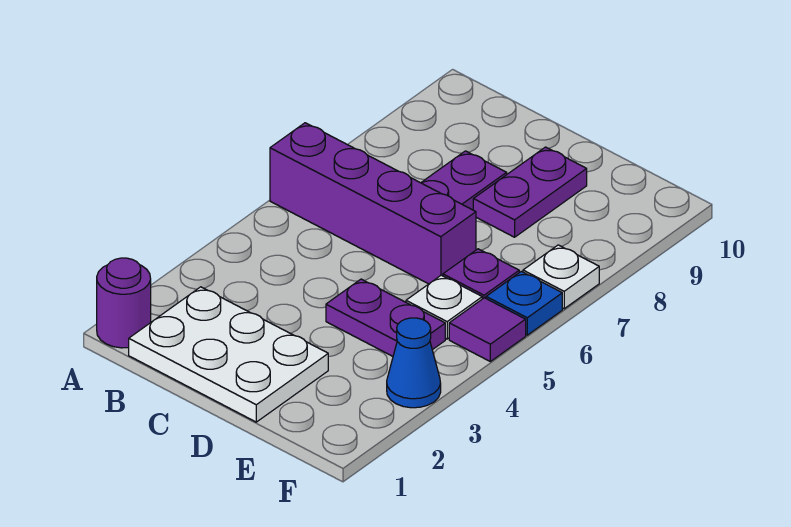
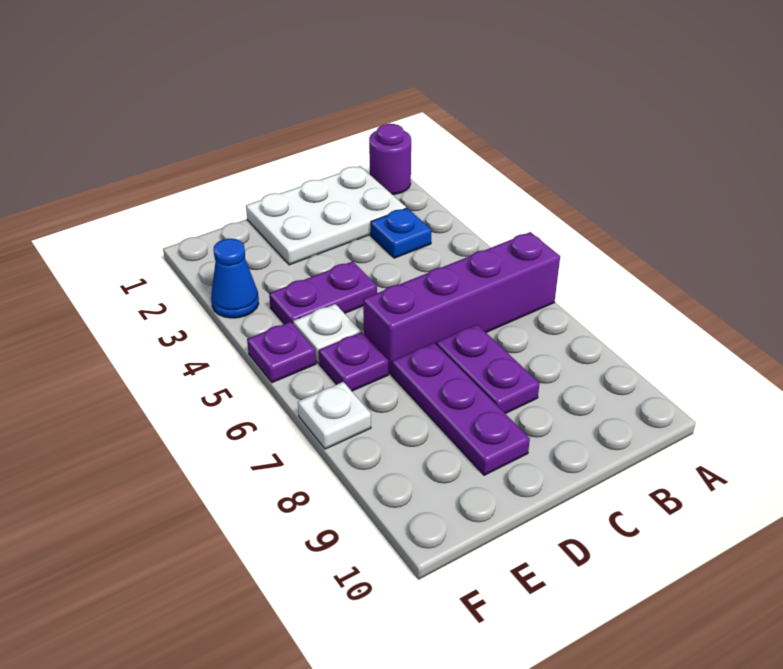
purple 1x2 plate [473,147,587,237] -> purple 1x3 plate [392,343,530,475]
purple 1x1 tile [449,298,526,361] -> purple 1x1 plate [247,322,316,383]
blue 1x1 plate [486,271,562,335] -> blue 1x1 plate moved to [371,208,432,258]

